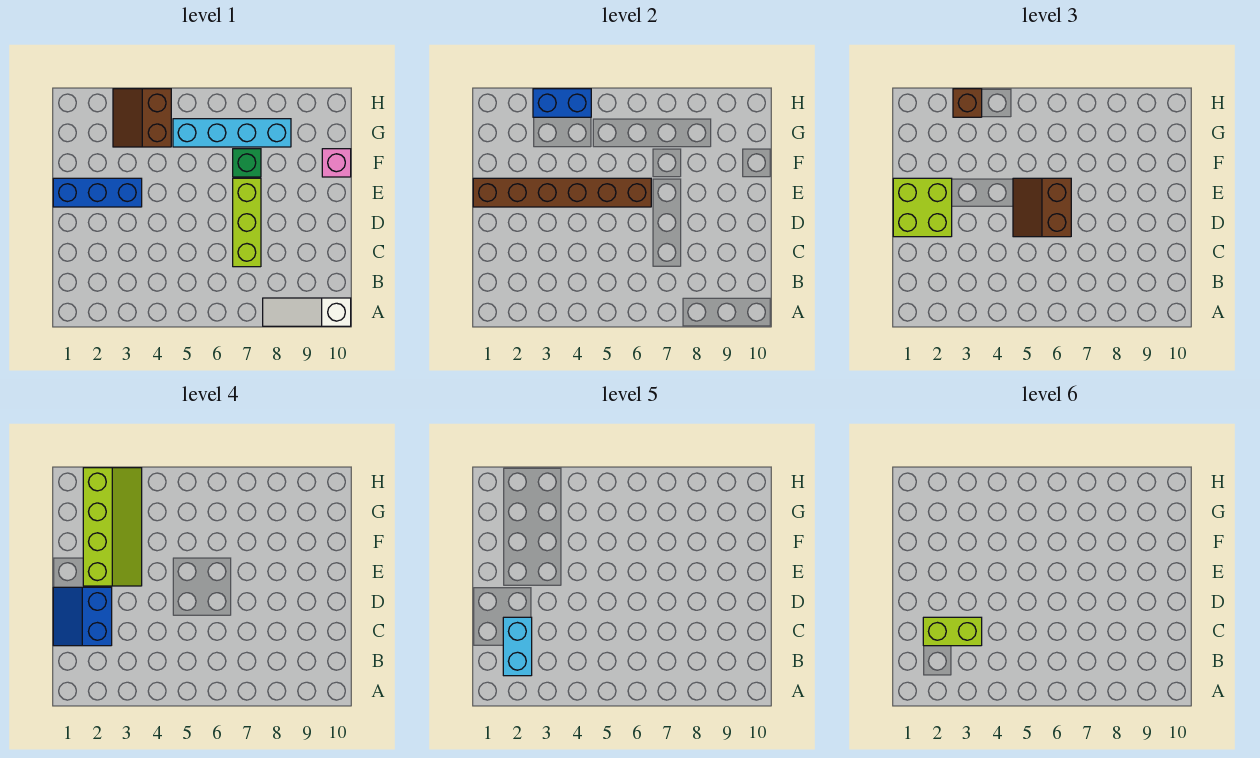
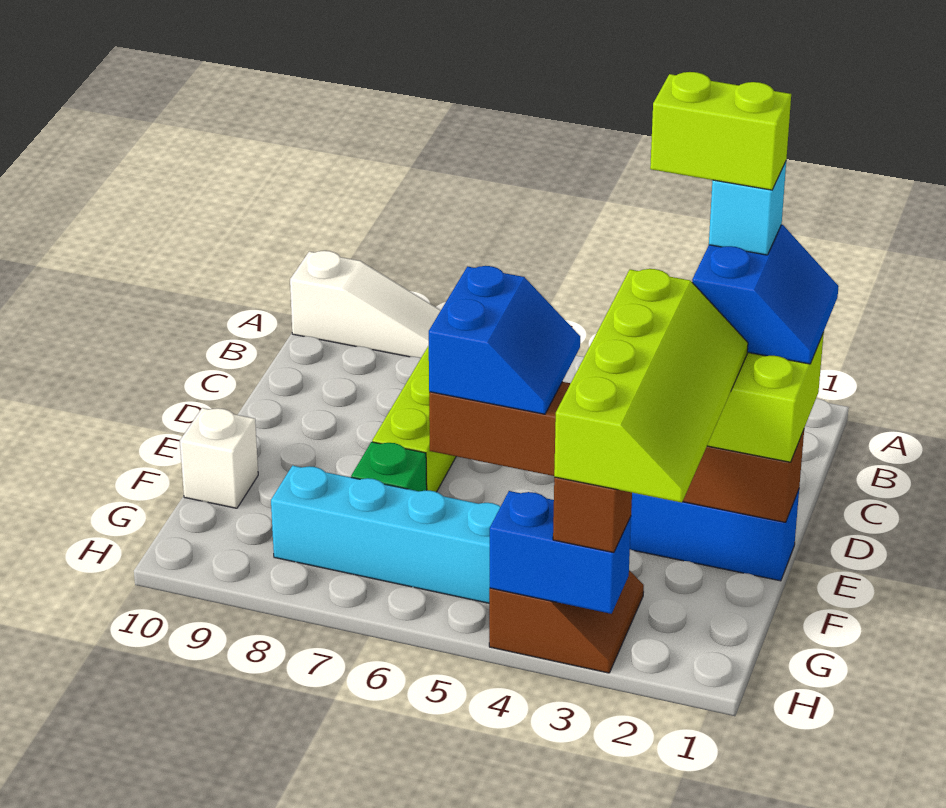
cyan 1x2 brick [503,617,532,676] -> cyan 1x1 brick [709,162,786,255]
brown 2x2 slope [1013,178,1071,237] -> blue 2x2 slope [429,266,580,414]
lime 2x4 slope [83,468,142,586] -> lime 2x4 slope turned to [554,269,748,503]
pink 1x1 brick [322,149,351,177] -> white 1x1 brick [180,408,258,508]

